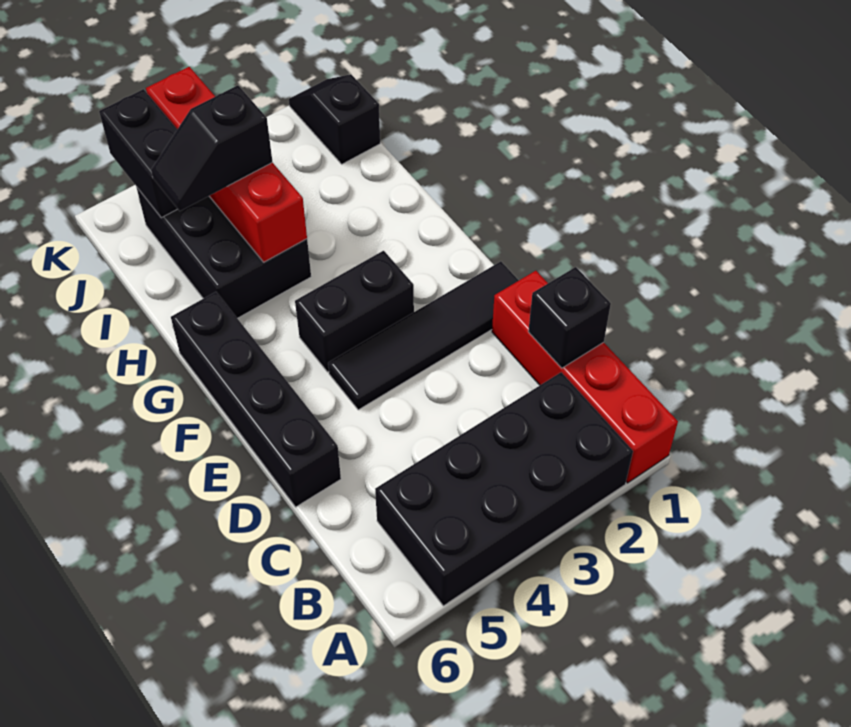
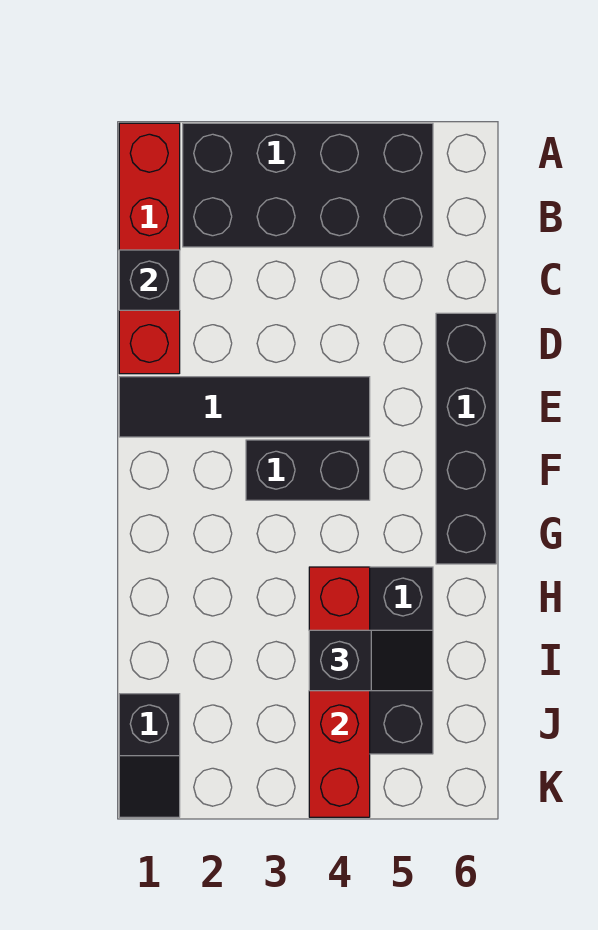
black 1x2 brick [99,89,177,218] -> none

